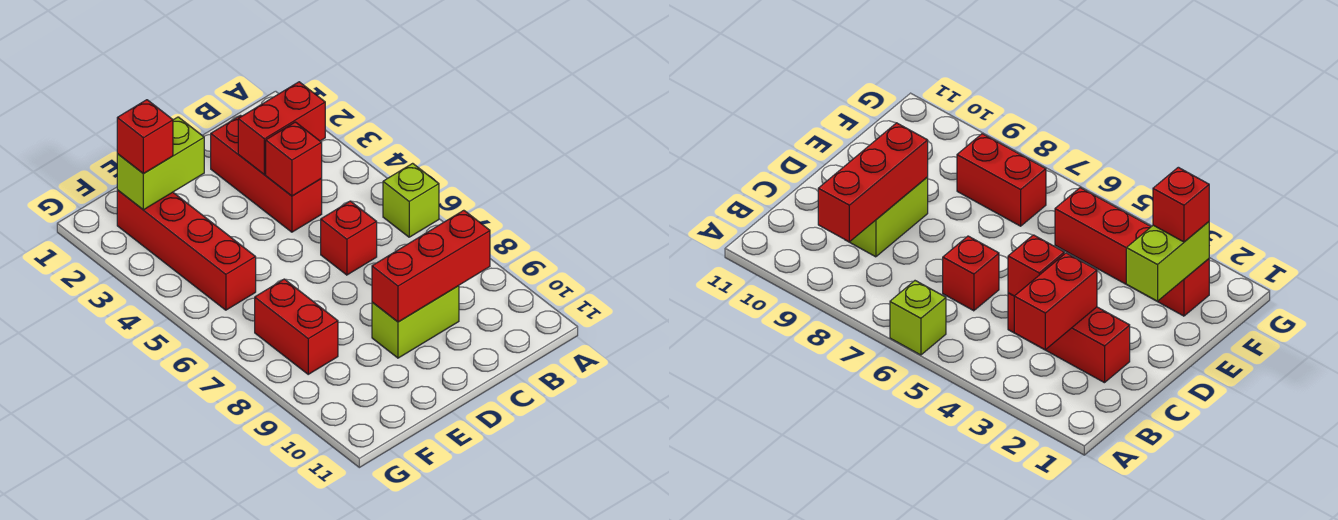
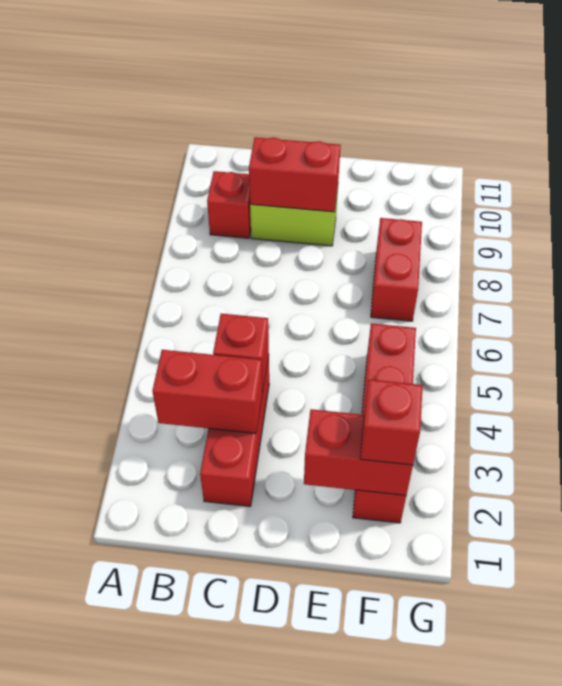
lime 1x1 brick [383,163,439,237] -> none
red 1x3 brick [372,210,490,322] -> red 1x2 brick [249,137,341,212]
red 1x1 brick [321,201,377,275] -> red 1x1 brick moved to [207,171,251,238]
lime 1x2 brick [117,117,204,210] -> red 1x2 brick [304,409,413,495]

